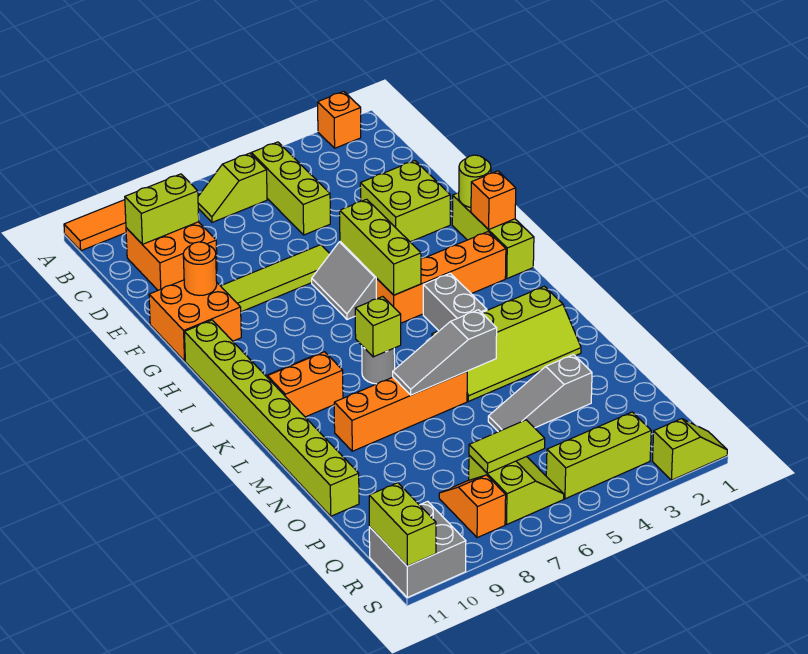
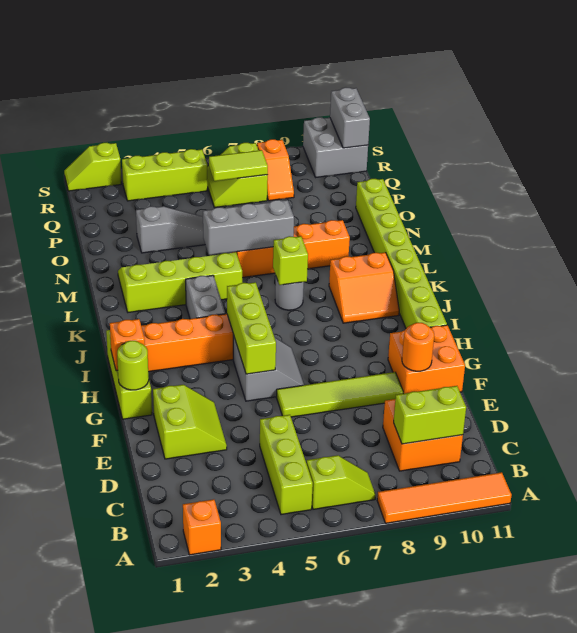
lime 2x2 brick [360,161,450,242] -> lime 2x2 slope [153,385,227,459]
grey 1x3 slope [393,310,497,395] -> grey 1x3 brick [203,200,294,255]
lime 1x2 brick [369,483,436,566] -> grey 1x2 brick [330,87,370,148]

